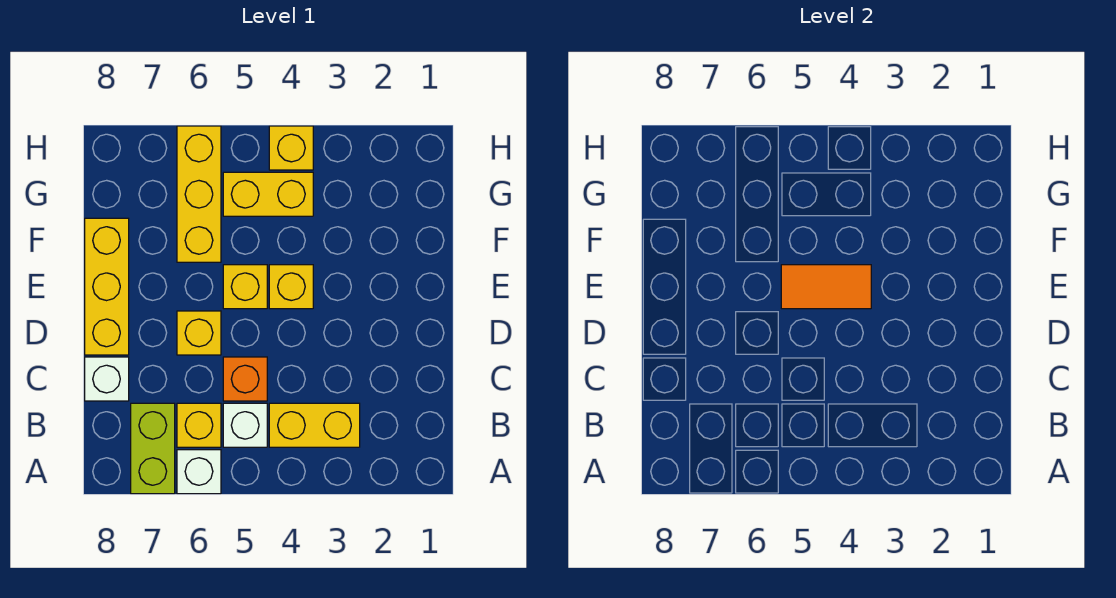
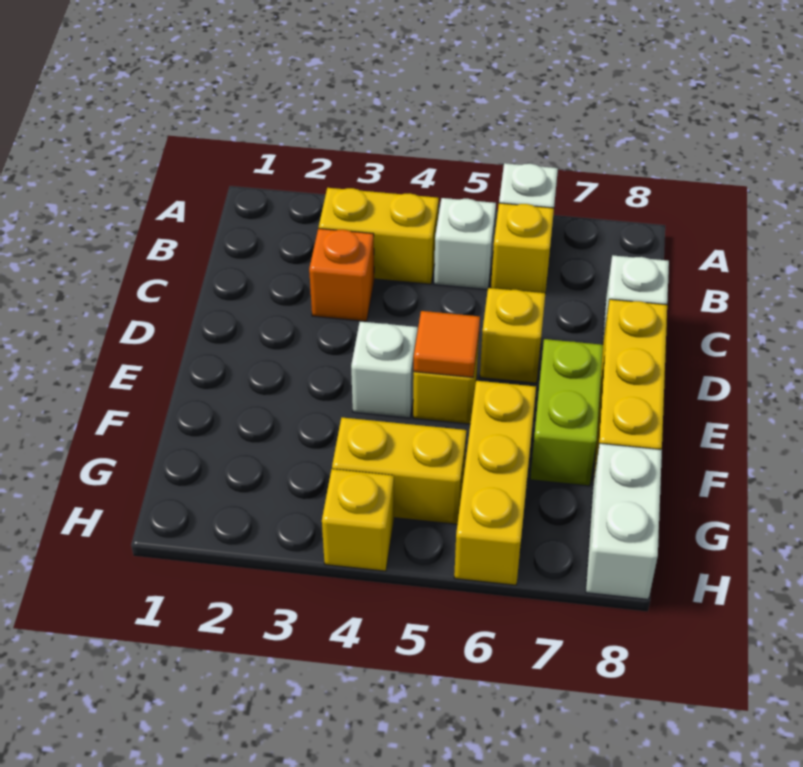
lime 1x2 brick [131,403,175,494] -> lime 1x2 brick moved to [530,339,603,486]
orange 1x1 brick [223,357,267,401] -> orange 1x1 brick moved to [309,228,374,321]
yellow 1x1 brick [269,265,313,309] -> white 1x1 brick [351,321,418,418]
orange 1x2 tile [781,265,871,309] -> orange 1x1 tile [414,311,480,377]
none -> white 1x2 brick [586,443,662,599]

